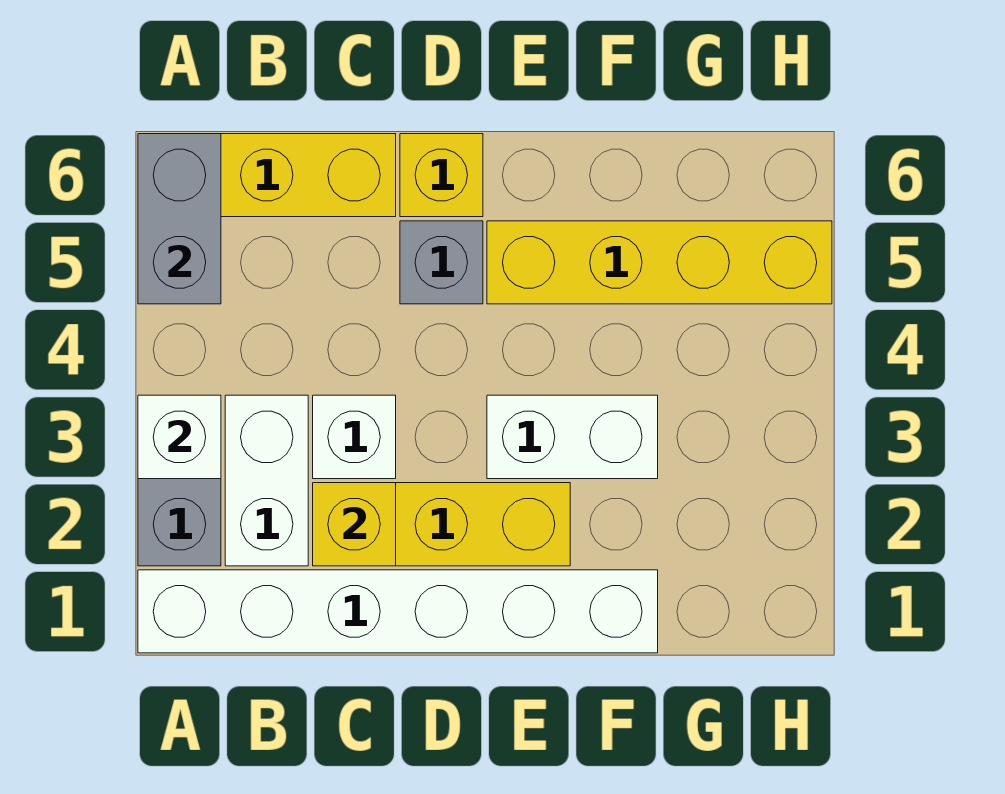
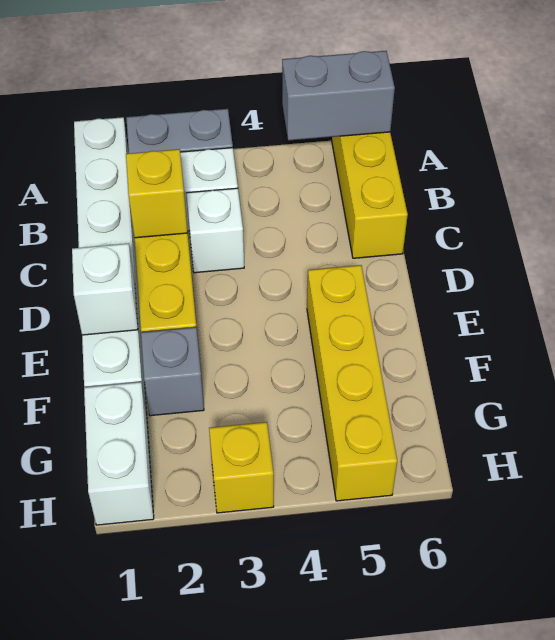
white 1x1 brick [138,395,221,479] -> white 1x1 brick moved to [72,243,138,335]
grey 1x1 brick [400,221,483,304] -> grey 1x1 brick moved to [141,327,204,416]
yellow 1x1 brick [400,134,483,217] -> yellow 1x1 brick moved to [209,422,274,513]
white 1x2 brick [487,395,658,479] -> white 1x2 brick moved to [84,382,154,525]

